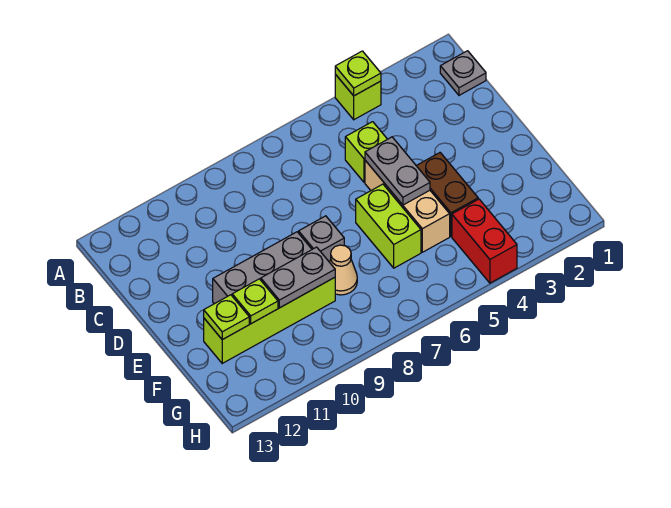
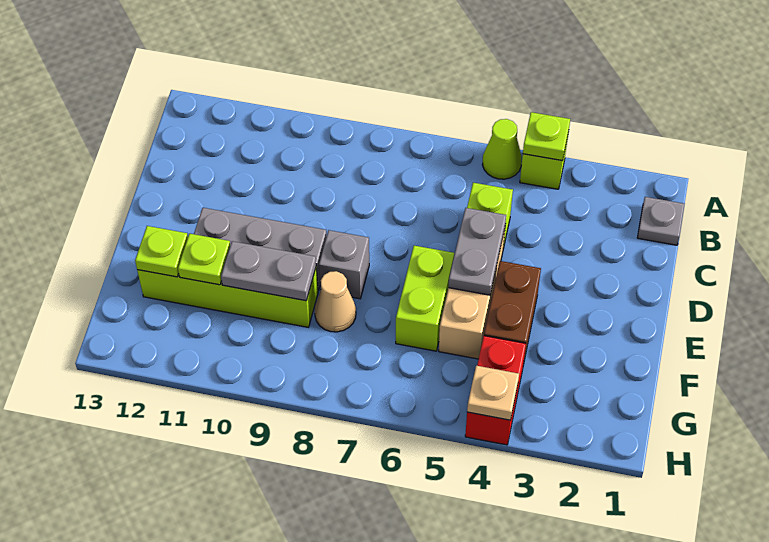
none -> lime 1x1 cone [482,119,522,179]
none -> tan 1x1 plate [467,366,519,420]

